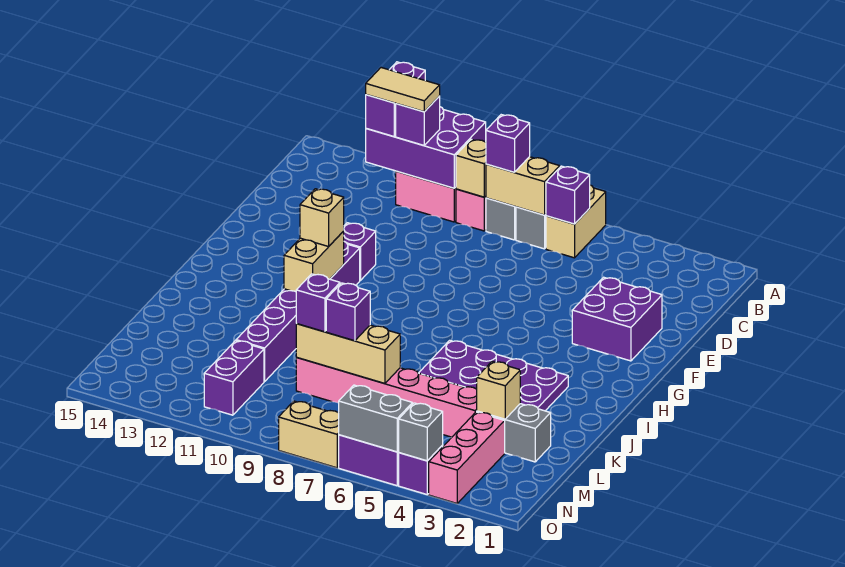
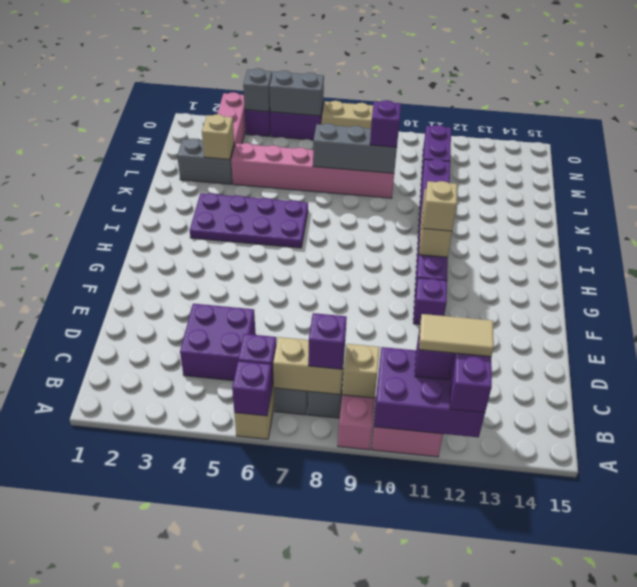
purple 2x2 brick [572,277,662,361] -> purple 2x2 brick moved to [180,304,255,381]
tan 1x3 brick [296,324,400,384] -> grey 1x3 brick [313,124,397,173]
purple 1x1 brick [326,283,370,341] -> purple 1x1 brick moved to [232,361,272,416]

